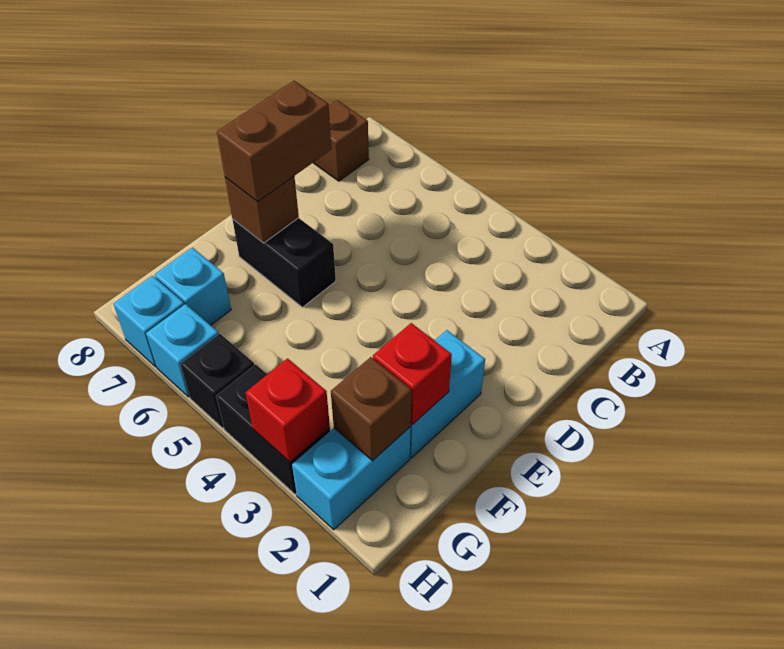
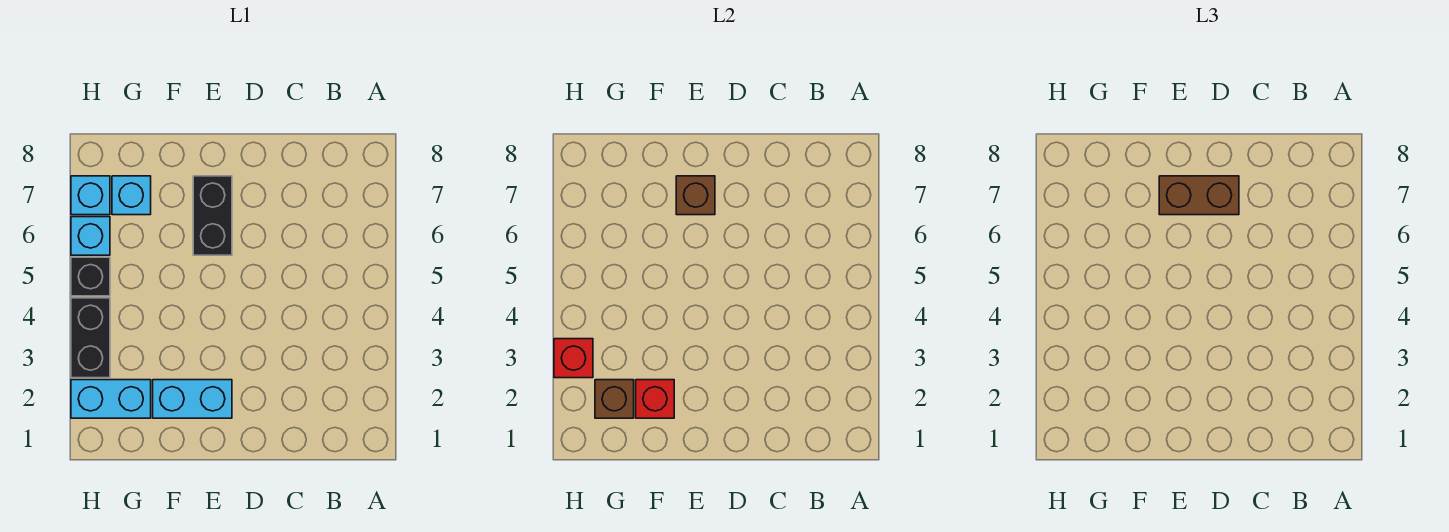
brown 1x1 brick [313,100,369,181] -> none

